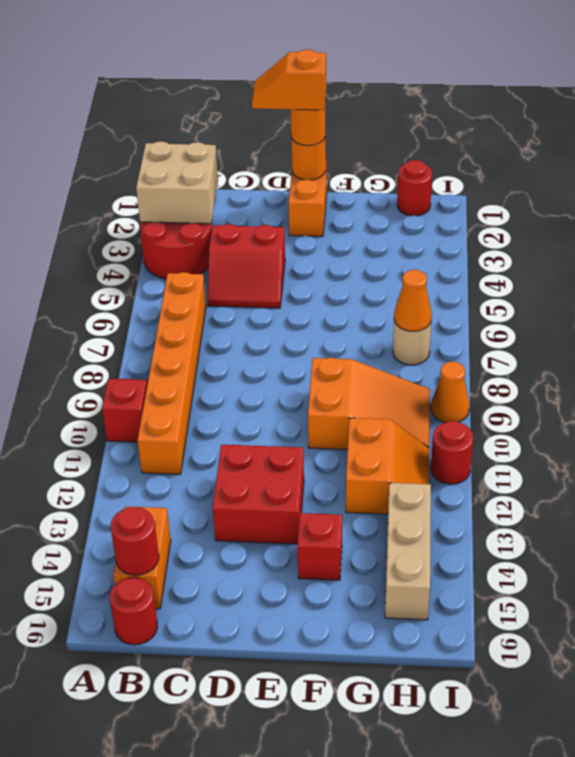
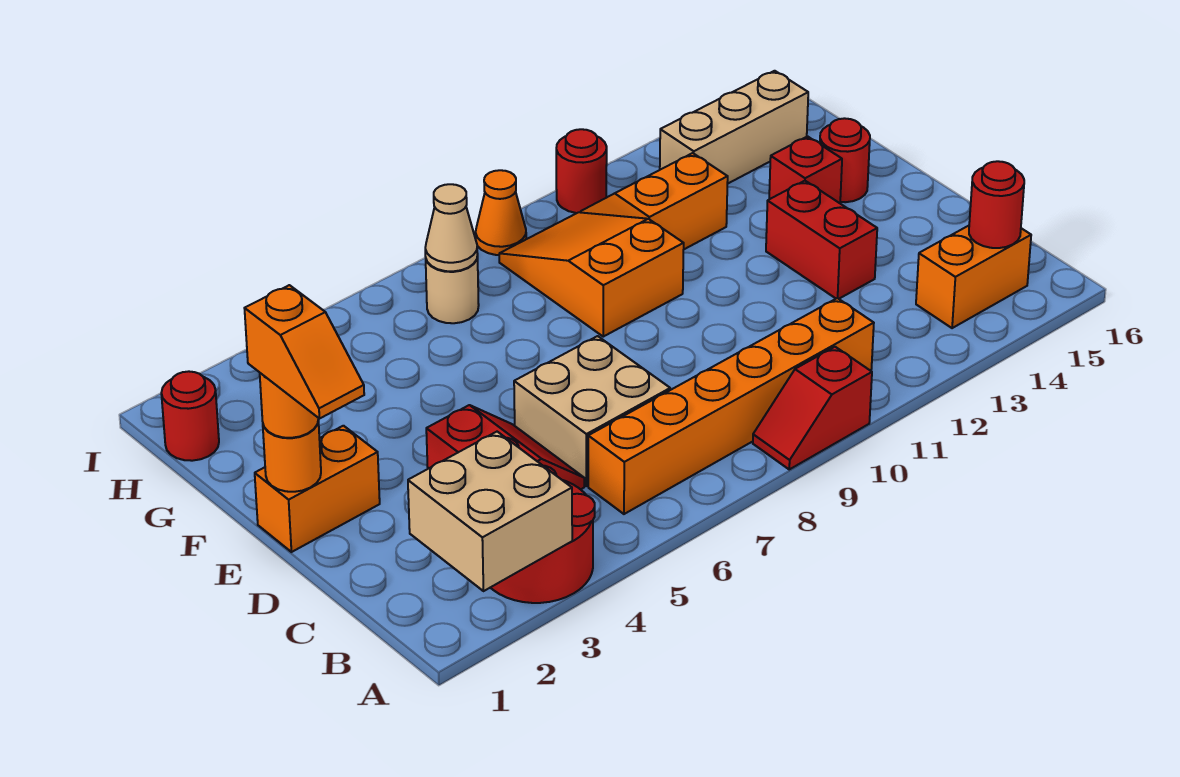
red 1x1 round brick [110,577,157,645] -> red 1x1 round brick moved to [820,118,870,202]
none -> tan 2x2 brick [514,336,670,486]
red 2x2 brick [213,445,304,544] -> red 1x2 brick [766,181,877,299]
orange 1x1 cone [394,270,432,332] -> tan 1x1 cone [425,184,478,271]

